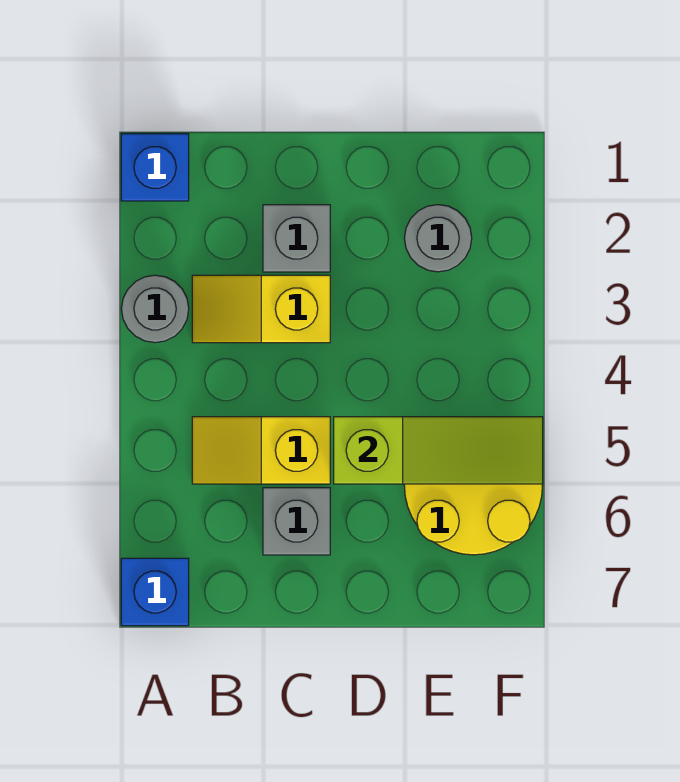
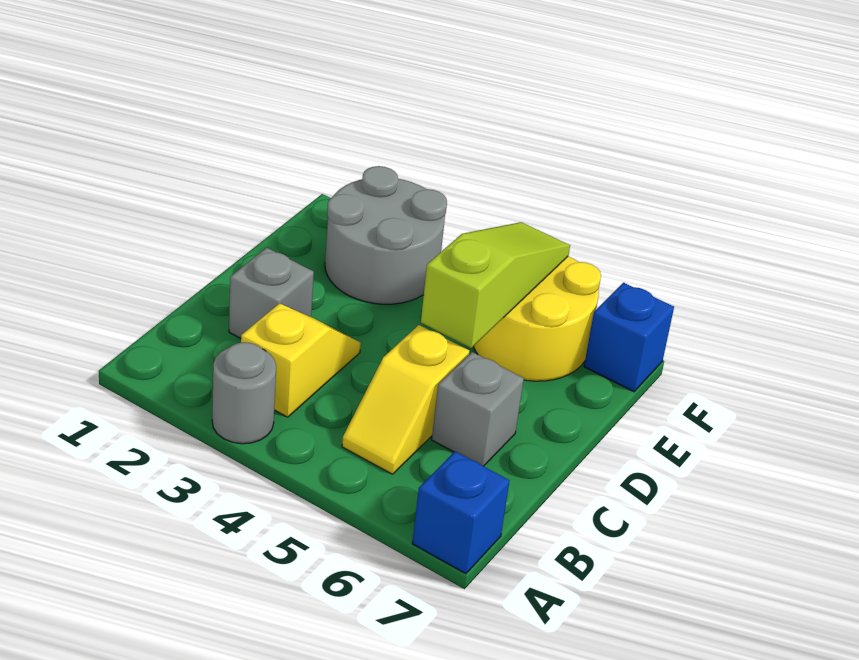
blue 1x1 brick [121,134,189,201] -> blue 1x1 brick moved to [584,283,674,392]
yellow 1x2 slope [192,275,330,343] -> yellow 1x2 slope turned to [241,303,361,417]
grey 1x1 round brick [404,205,472,272] -> grey 2x2 round brick [325,166,447,304]

